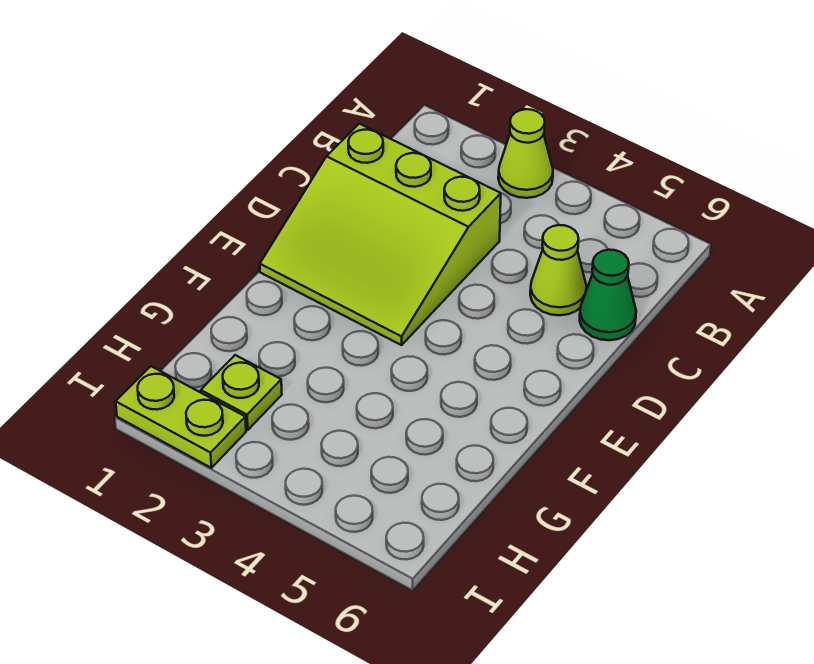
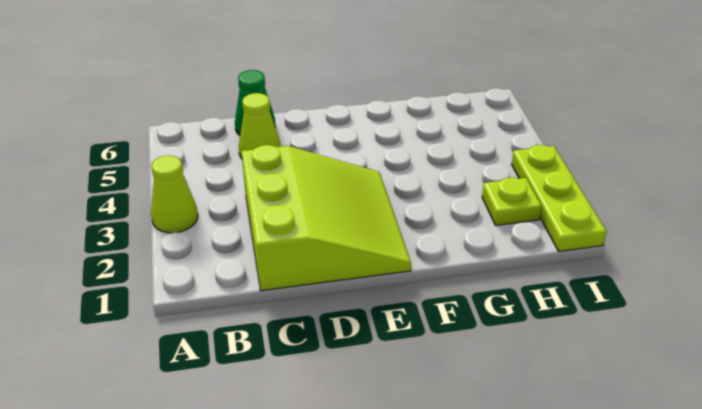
lime 1x2 plate [116,366,246,468] -> lime 1x3 plate [512,145,607,251]

